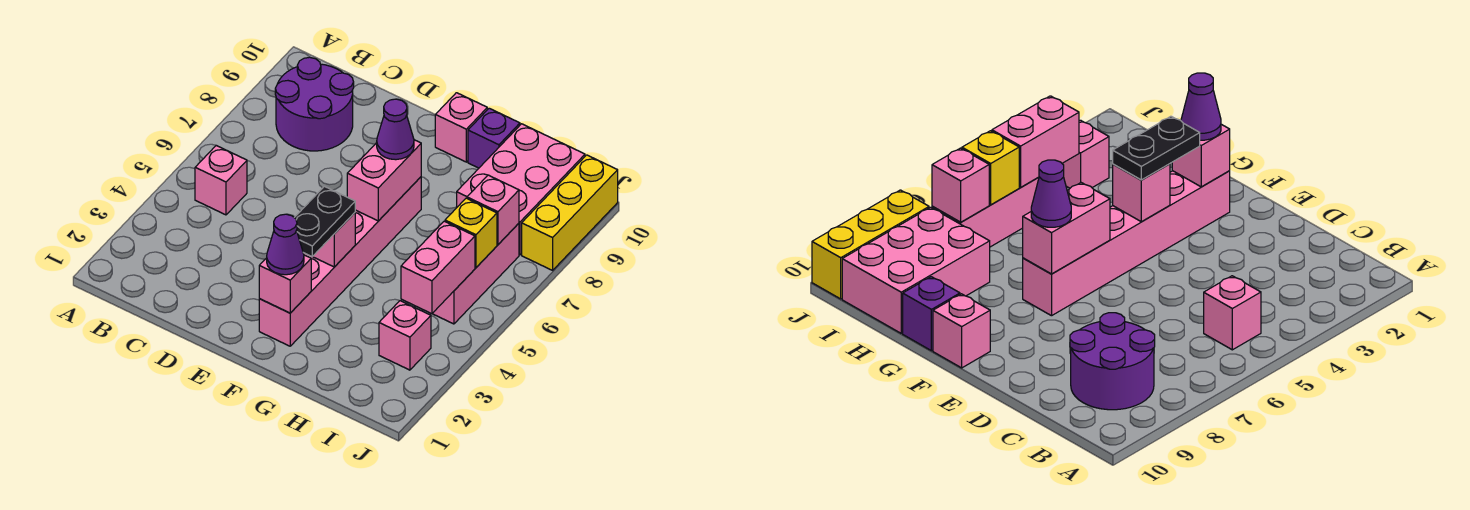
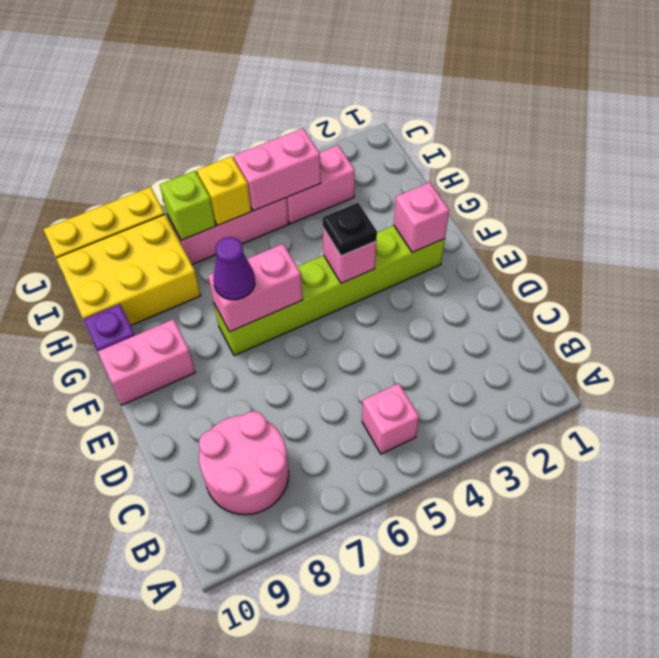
purple 2x2 round brick [275,57,354,151] -> pink 2x2 round brick [199,411,289,515]
pink 1x6 brick [259,177,421,346] -> lime 1x6 brick [214,225,445,356]
purple 1x1 cone [267,214,304,275] -> none
black 1x2 plate [294,186,355,257] -> black 1x1 plate [323,203,377,256]
pink 1x1 brick [435,93,487,162] -> pink 1x2 brick [98,319,195,405]
pink 2x3 brick [457,124,585,255] -> yellow 2x3 brick [56,215,201,326]
pink 1x1 brick [379,301,431,370] -> pink 1x2 brick [286,145,355,224]
pink 1x1 brick [467,175,519,245] -> lime 1x1 brick [160,171,216,240]

